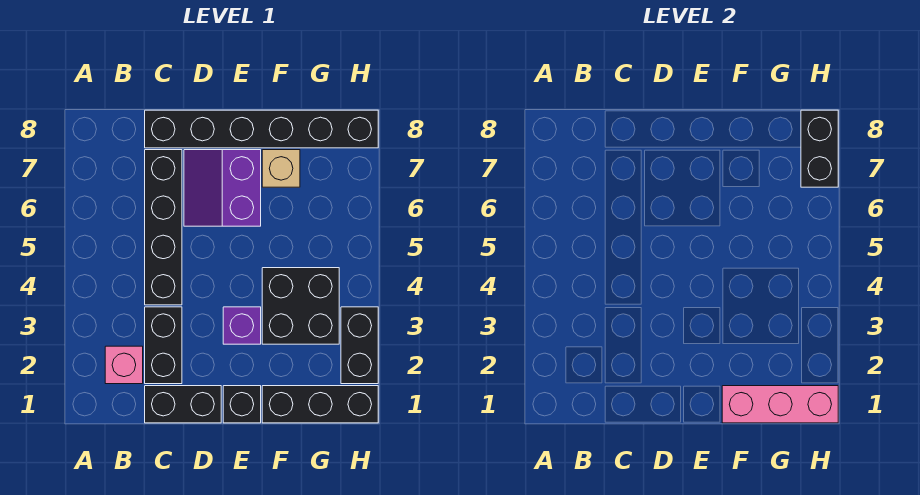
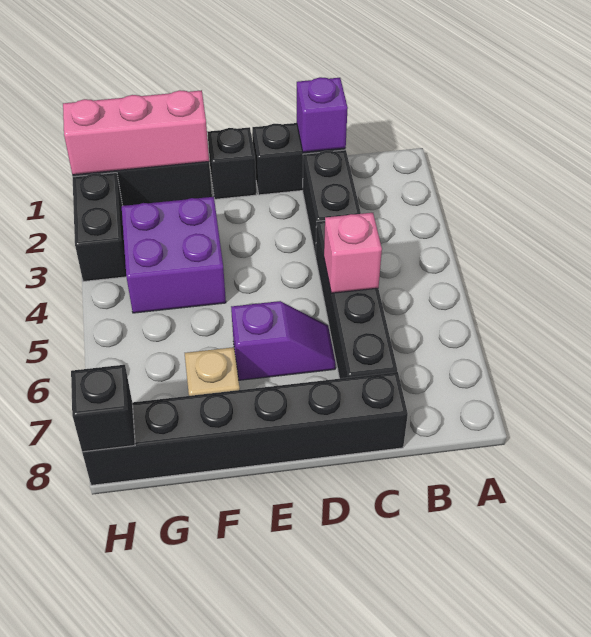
pink 1x1 brick [105,346,143,384] -> pink 1x1 brick moved to [324,213,382,293]
purple 2x2 slope [184,150,261,226] -> purple 1x2 slope [231,301,335,380]
purple 1x1 brick [223,307,261,344] -> purple 1x1 brick moved to [297,77,348,152]
black 2x2 brick [262,268,339,344] -> purple 2x2 brick [122,197,226,313]
black 1x2 brick [801,110,838,187] -> black 1x1 brick [71,365,135,452]

